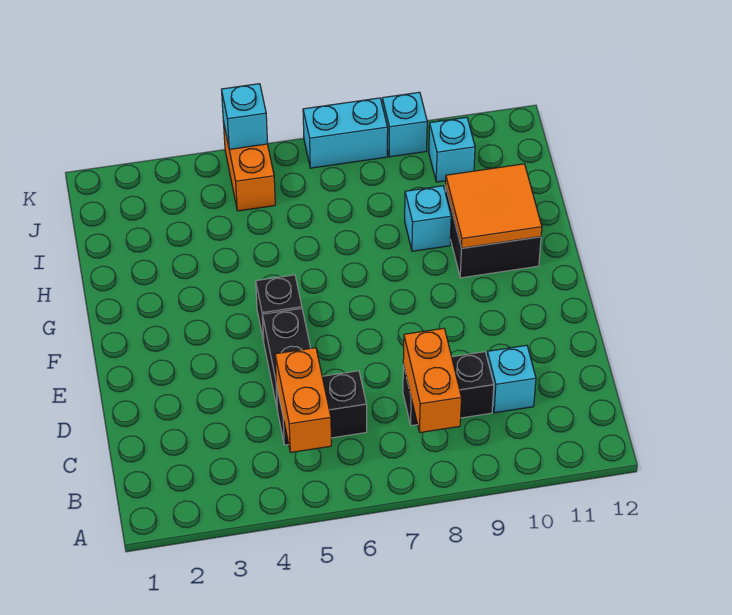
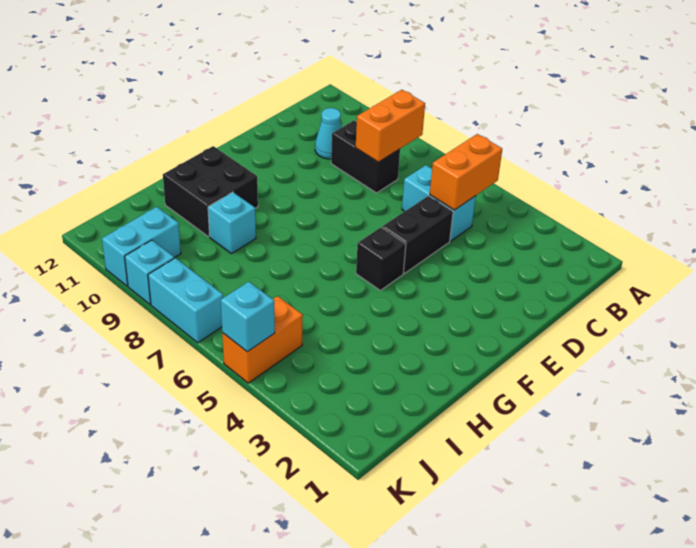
black 1x2 brick [276,371,367,445] -> cyan 1x2 brick [402,165,476,241]
cyan 1x1 brick [487,345,536,413] -> cyan 1x1 cone [315,108,342,159]
orange 2x2 tile [446,164,542,248] -> none
cyan 1x1 brick [429,117,475,182] -> cyan 1x2 brick [102,207,181,286]

